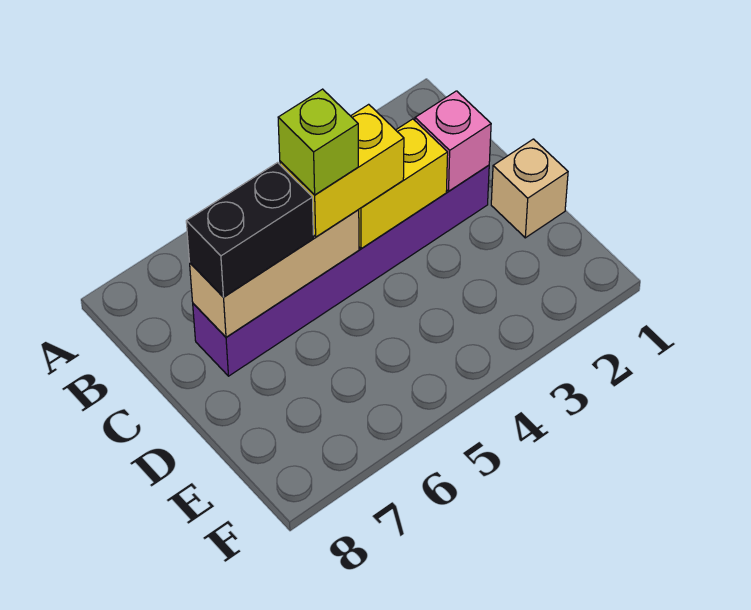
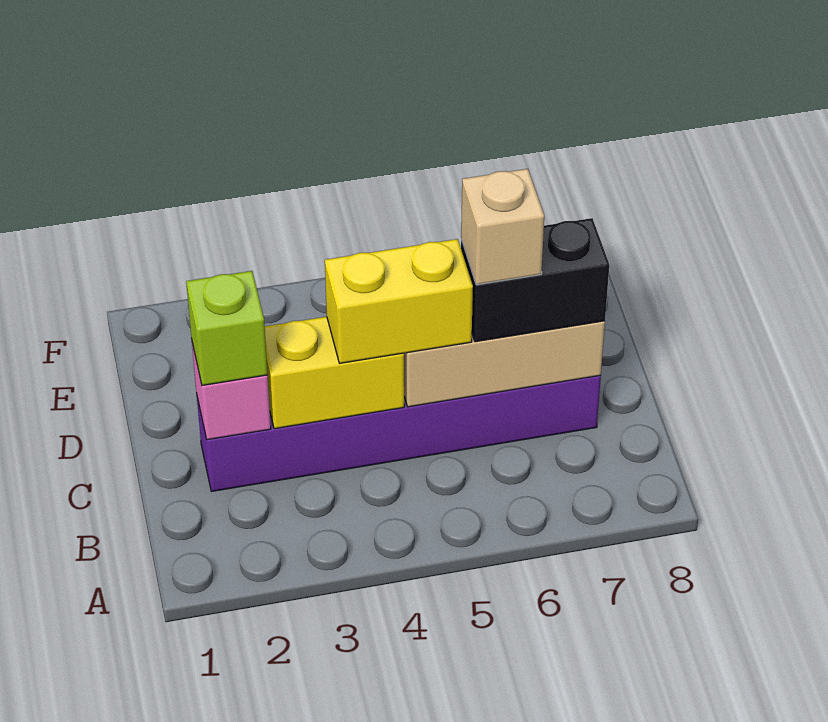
lime 1x1 brick [278,89,358,195] -> lime 1x1 brick moved to [186,271,268,386]
tan 1x1 brick [491,139,568,238] -> tan 1x1 brick moved to [461,169,544,285]

